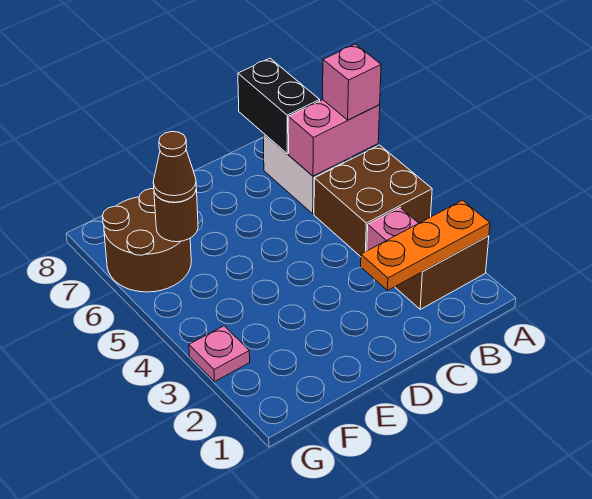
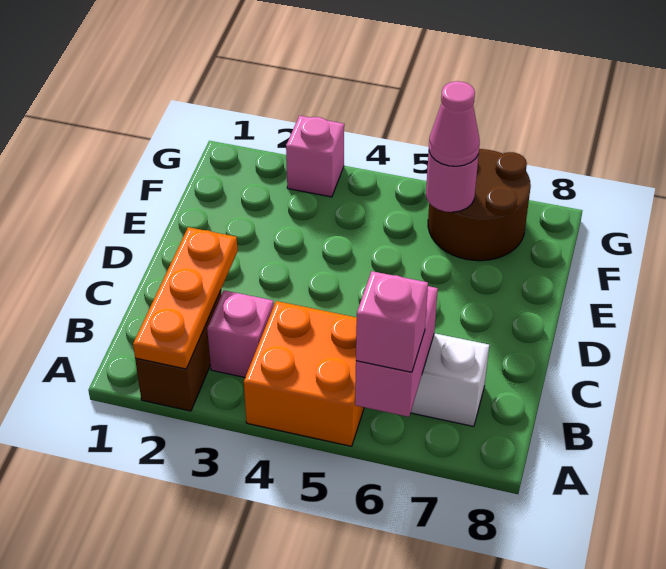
brown 2x2 brick [314,145,432,257] -> orange 2x2 brick [244,301,364,446]
black 1x2 brick [238,58,320,154] -> none
brown 1x1 round brick [154,189,198,242] -> pink 1x1 round brick [426,153,479,212]
brown 1x1 cone [153,132,196,202] -> pink 1x1 cone [429,81,480,166]
pink 1x1 plate [189,326,250,382] -> pink 1x1 brick [286,116,344,197]

